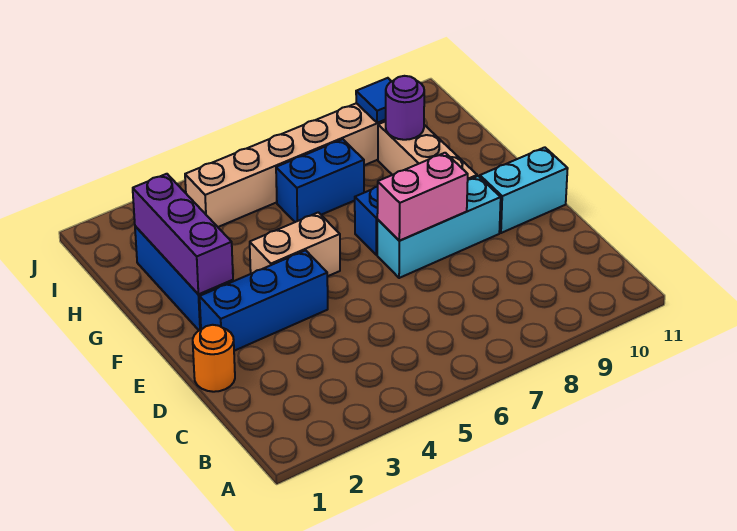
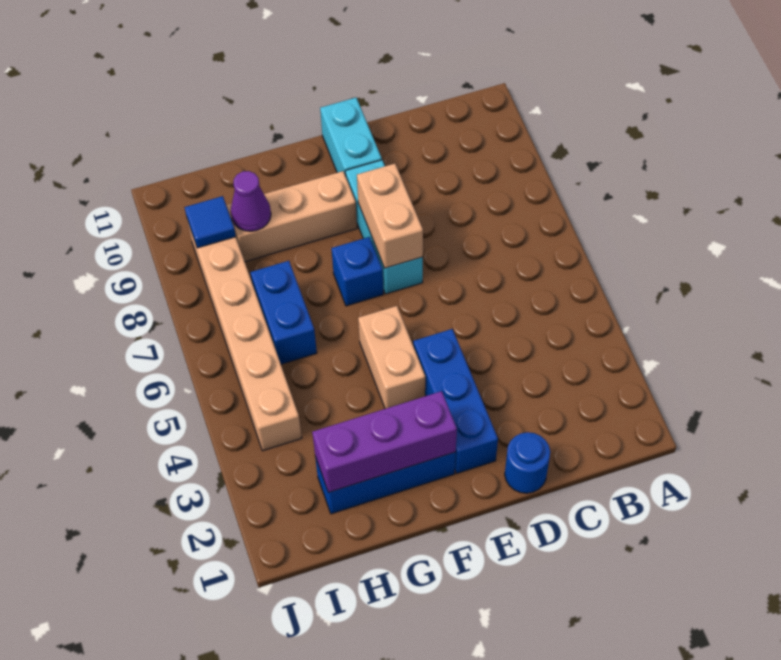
orange 1x1 round brick [193,325,235,392] -> blue 1x1 round brick [505,432,550,493]
pink 1x2 brick [377,153,468,241] -> tan 1x2 brick [357,164,423,268]
purple 1x1 round brick [386,76,424,140] -> purple 1x1 cone [231,171,271,231]

